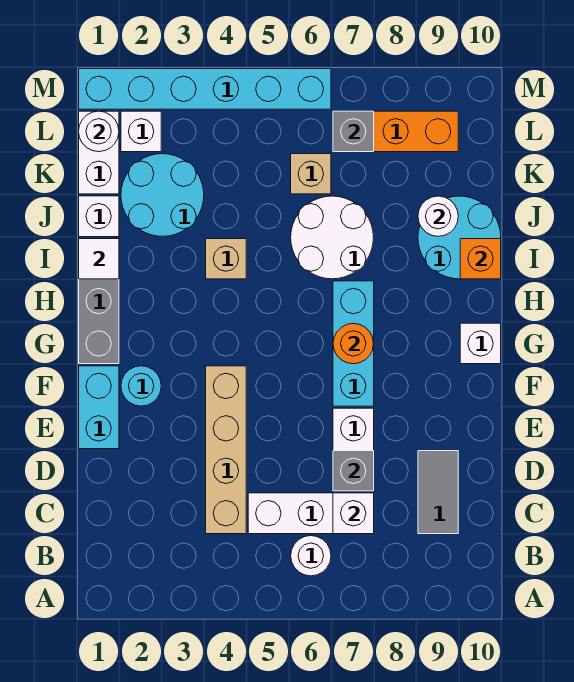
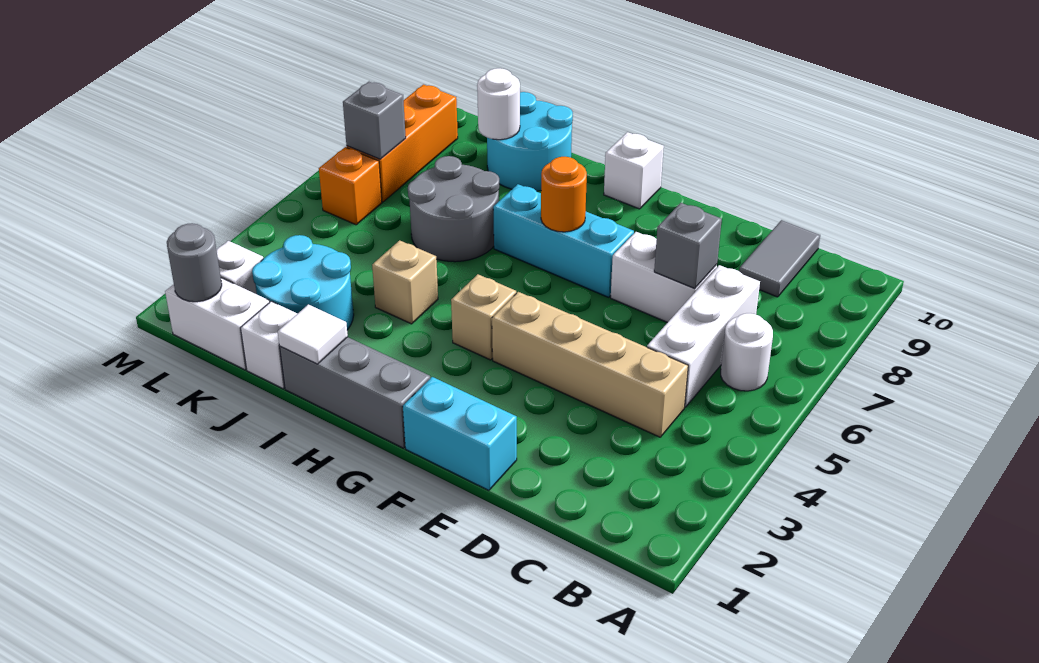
white 1x1 brick [333,493,374,534] -> none
grey 1x2 tile [418,451,458,534] -> grey 1x2 tile turned to [739,220,820,297]
cyan 1x1 round brick [121,366,161,406] -> none
white 2x2 round brick [291,196,374,279] -> grey 2x2 round brick [408,156,499,262]
orange 1x1 brick [460,239,501,279] -> orange 1x1 brick moved to [319,147,382,225]
tan 1x1 brick [291,154,331,194] -> tan 1x1 brick moved to [451,274,516,360]
white 1x1 round brick [79,111,119,152] -> grey 1x1 round brick [167,223,222,302]
cyan 1x6 brick [79,69,331,109] -> none

